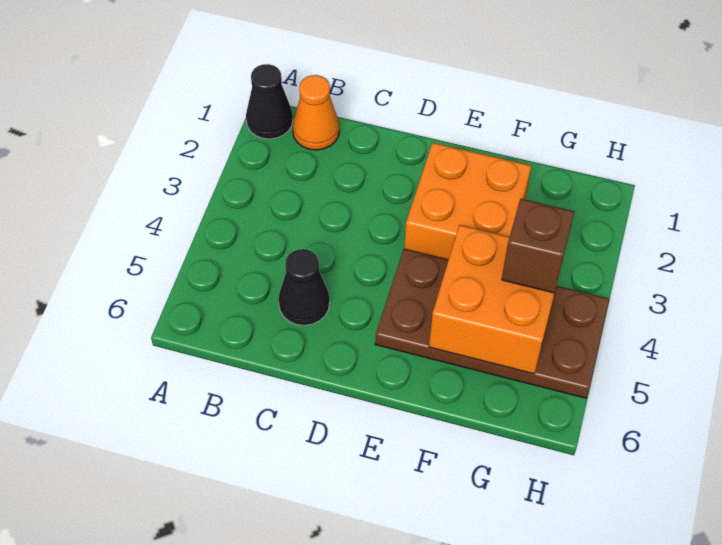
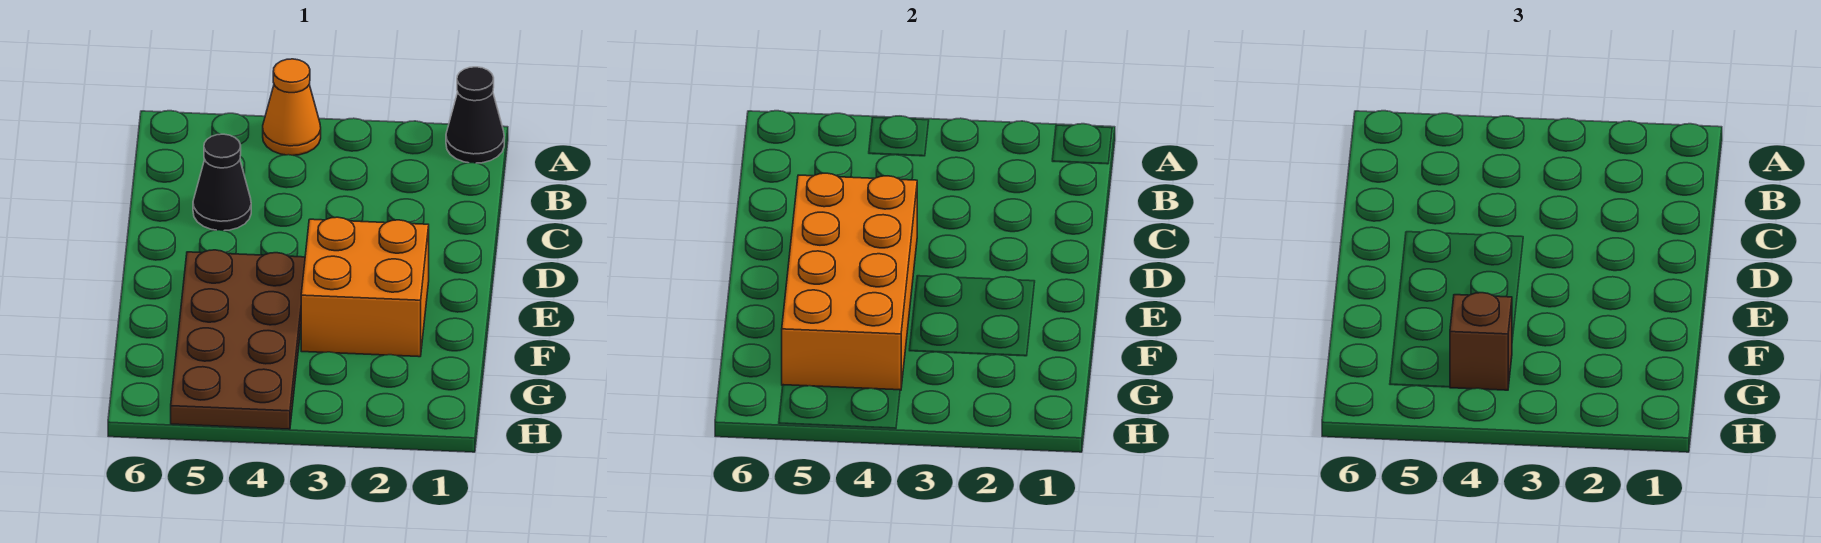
orange 1x1 cone [293,75,339,150] -> orange 1x1 cone moved to [263,59,321,155]
orange 2x2 brick [429,225,557,374] -> orange 2x4 brick [782,173,917,390]

